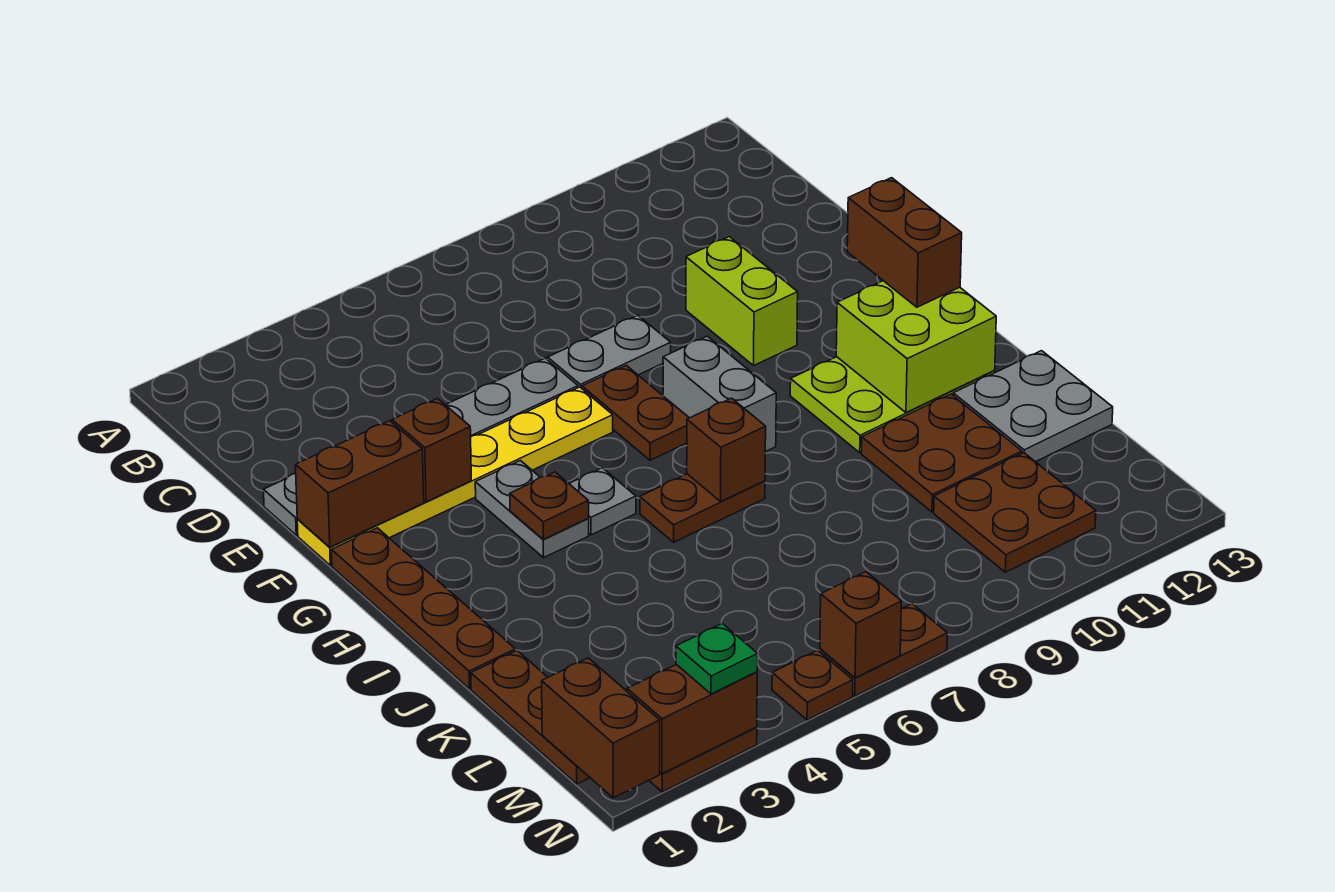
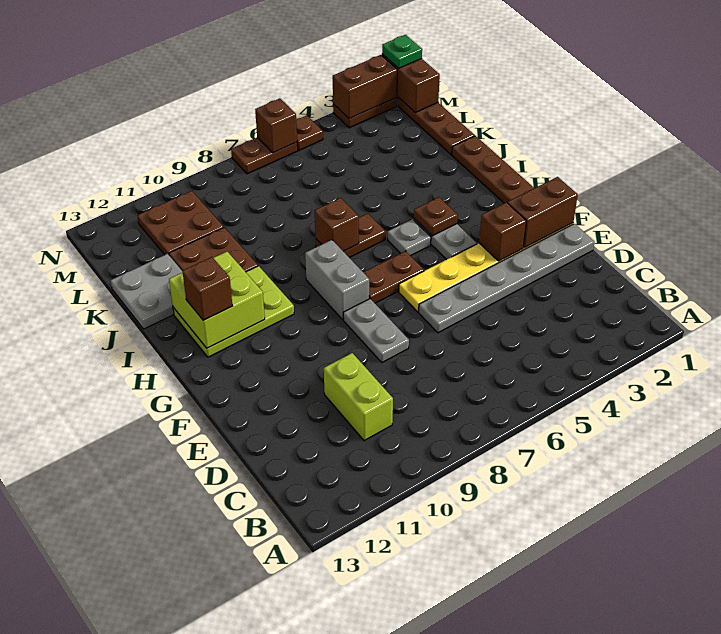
grey 1x2 plate [548,315,671,388] -> grey 1x2 plate turned to [343,299,409,362]
lime 1x2 brick [686,237,798,365] -> lime 1x2 brick moved to [324,353,393,441]
brown 1x2 plate [582,365,689,460] -> brown 1x2 plate turned to [363,251,424,303]
brown 1x2 brick [847,178,962,307] -> brown 1x1 brick [182,257,232,320]
green 1x1 plate [676,623,758,694] -> green 1x1 plate moved to [382,35,422,68]

